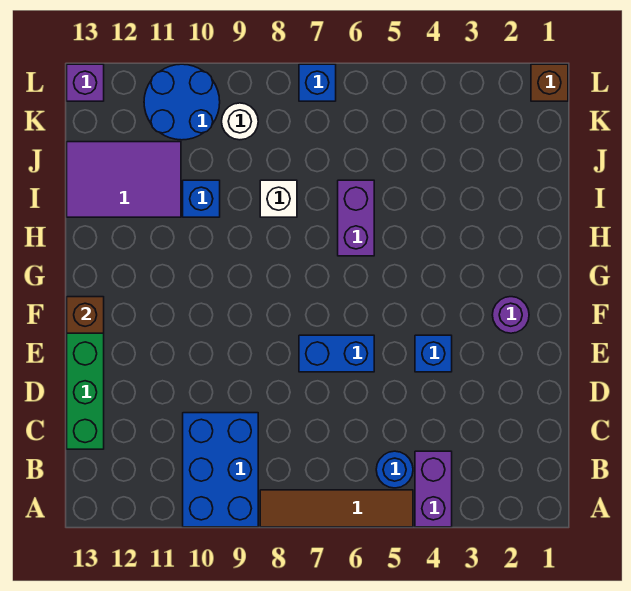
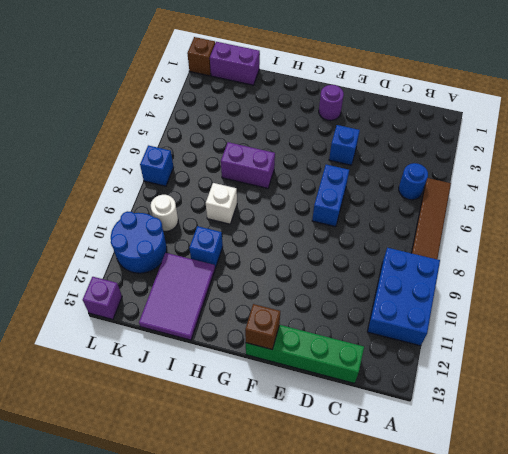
purple 1x2 brick [415,451,452,527] -> purple 1x2 brick moved to [210,42,260,85]
blue 2x3 brick [183,413,258,527] -> blue 2x3 brick turned to [367,248,440,346]

